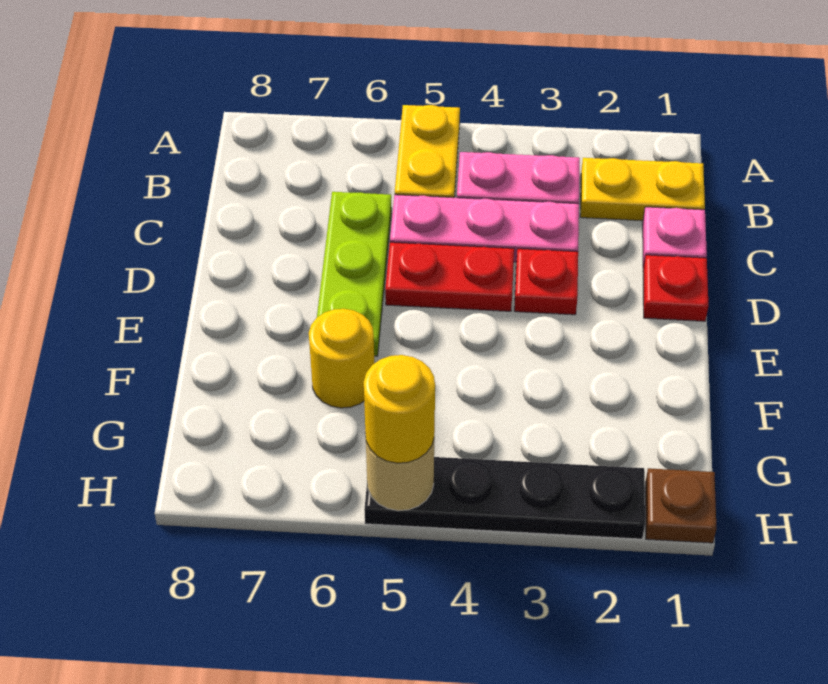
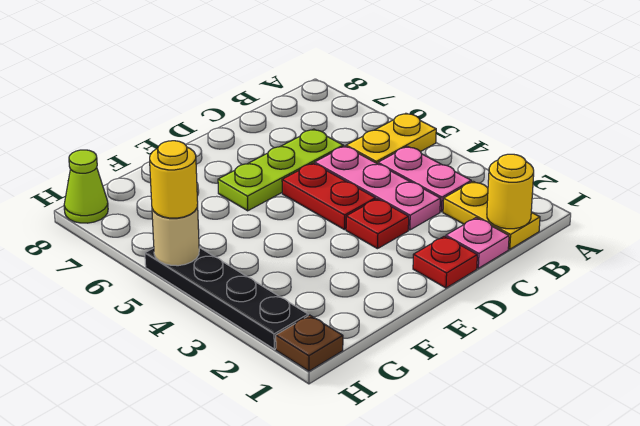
yellow 1x1 round brick [309,309,374,408] -> yellow 1x1 round brick moved to [487,154,534,229]
none -> lime 1x1 cone [64,150,108,223]

